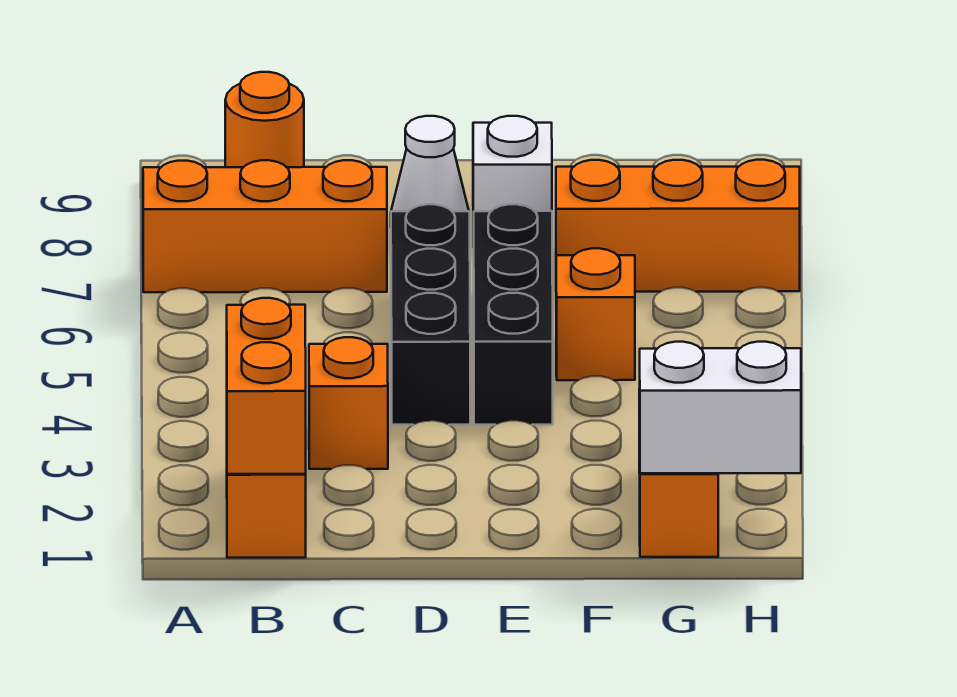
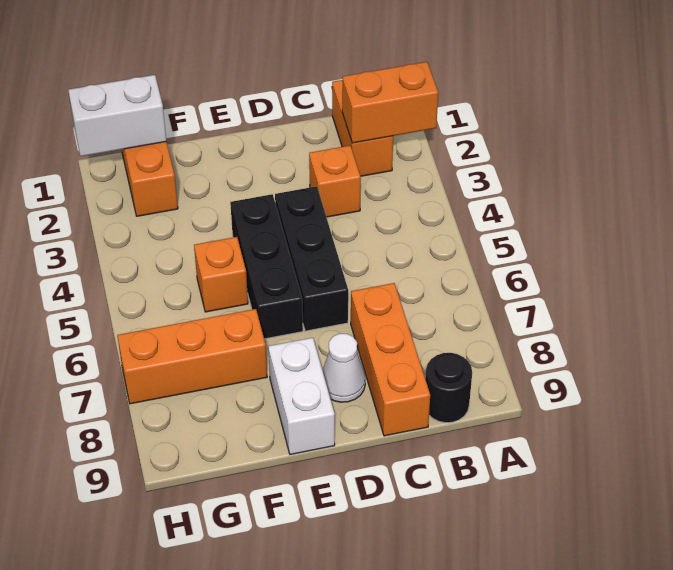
orange 1x3 brick [143,160,387,292] -> orange 1x3 brick turned to [351,283,430,436]
orange 1x2 brick [227,298,306,474] -> orange 1x2 brick turned to [342,62,438,143]
orange 1x1 round brick [225,72,304,167] -> black 1x1 round brick [425,353,472,423]
white 1x1 brick [473,116,552,247] -> white 1x2 brick [268,338,335,454]

